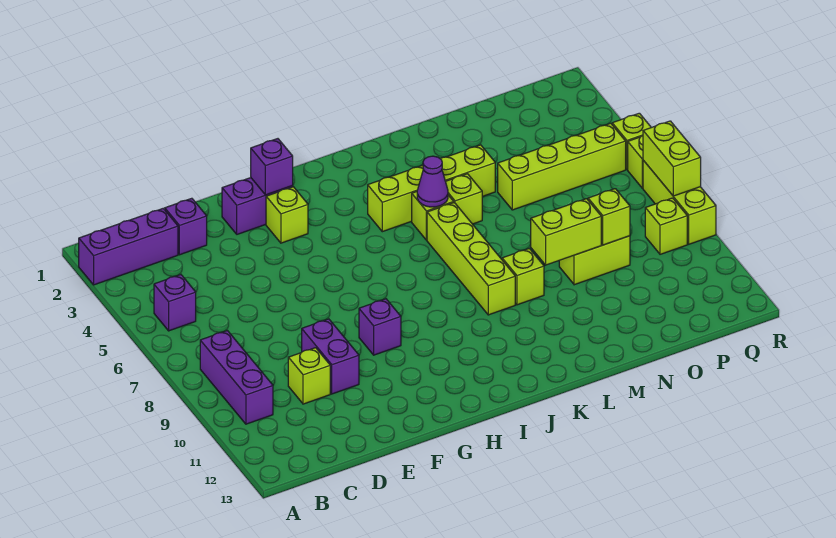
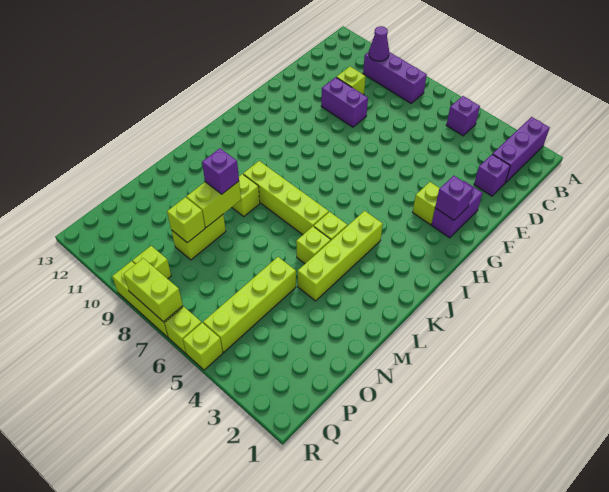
purple 1x1 brick [359,299,401,355] -> purple 1x1 brick moved to [202,148,239,194]
purple 1x1 cone [417,156,448,207] -> purple 1x1 cone moved to [369,26,389,61]

